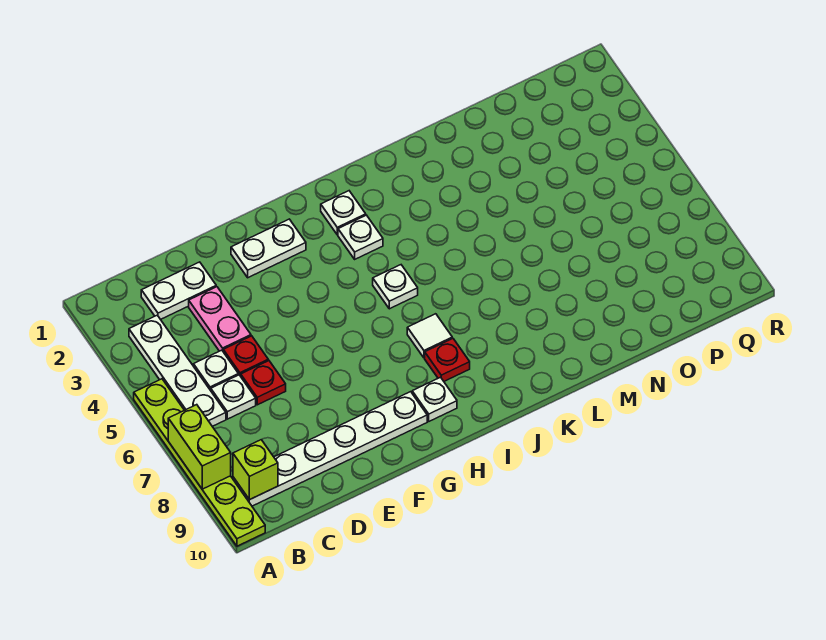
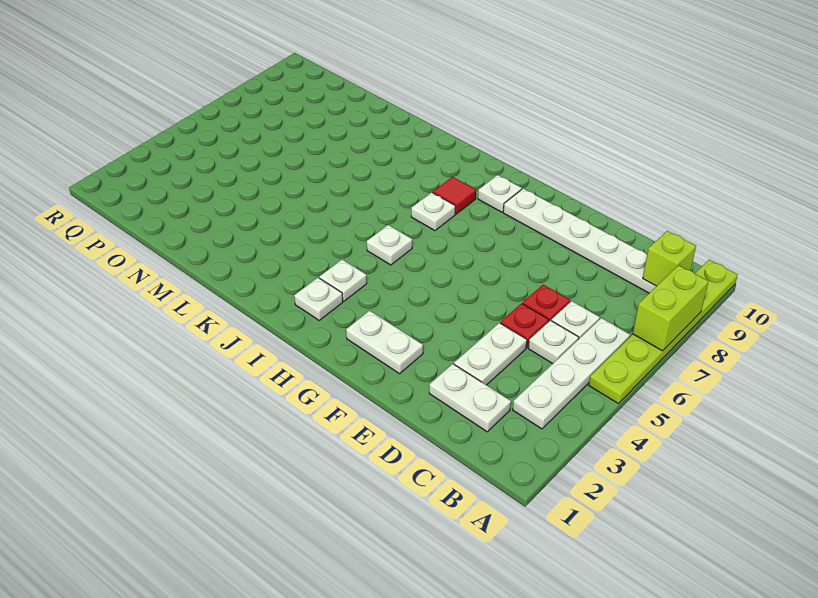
pink 1x2 plate [189,287,251,351] -> white 1x2 plate [454,323,527,385]
white 1x1 tile [407,314,452,358] -> white 1x1 plate [411,192,455,231]
red 1x1 plate [425,338,470,381] -> red 1x1 tile [432,177,476,214]

